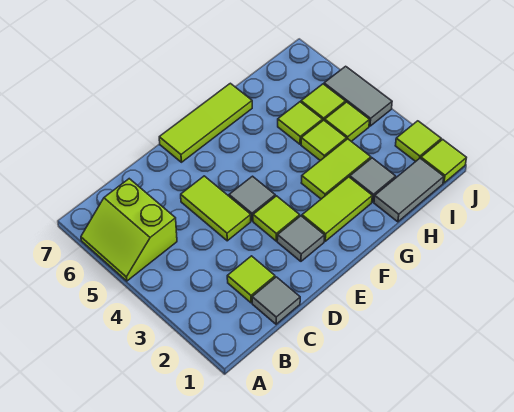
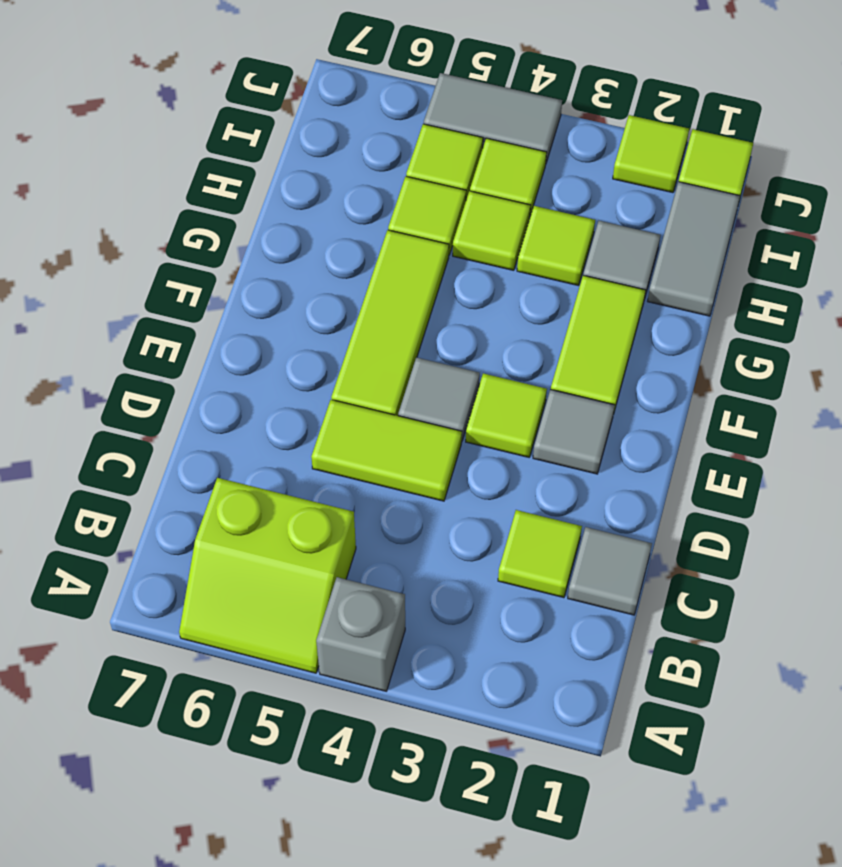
none -> grey 1x1 brick [316,577,405,691]
lime 1x3 tile [159,83,252,162] -> lime 1x3 tile moved to [331,230,449,416]
lime 1x2 tile [301,139,371,199] -> lime 1x1 tile [517,206,595,286]

